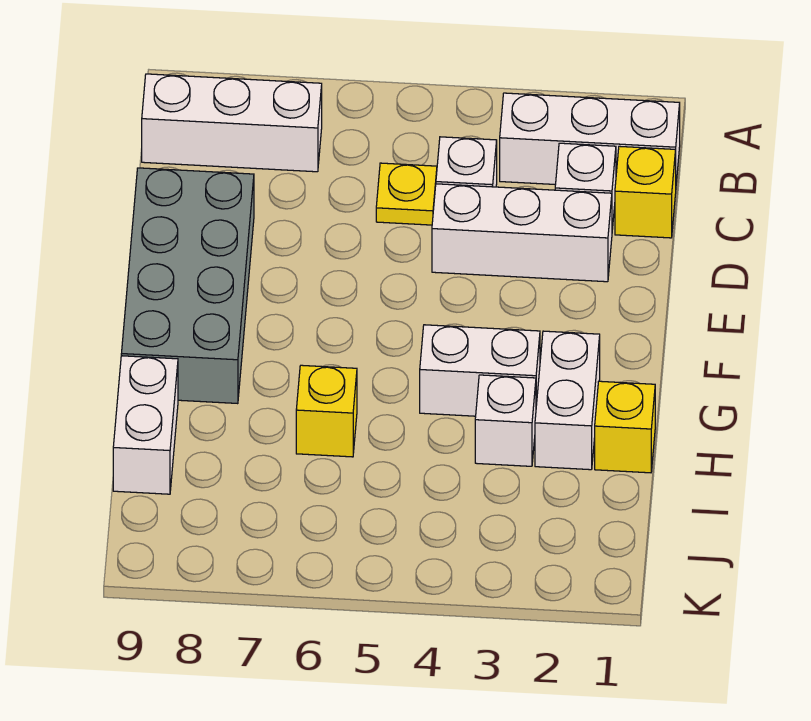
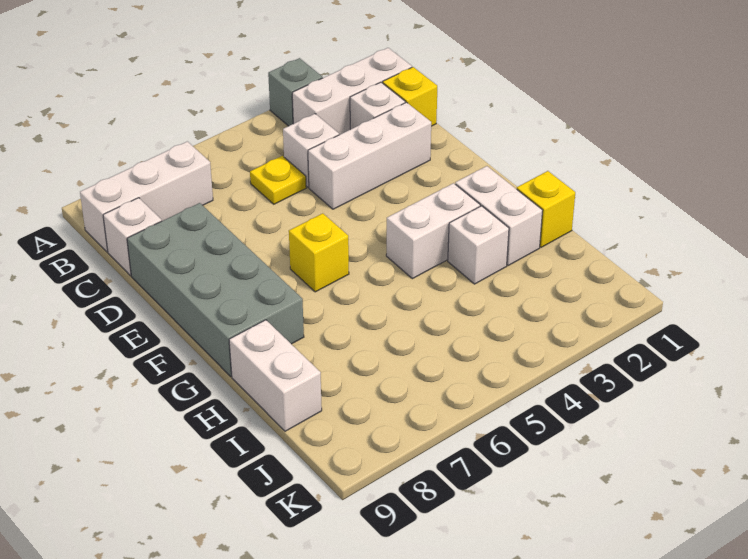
none -> grey 1x1 brick [268,58,323,126]
none -> white 1x1 brick [103,198,162,276]
yellow 1x1 brick [296,365,357,457] -> yellow 1x1 brick moved to [289,213,349,292]

